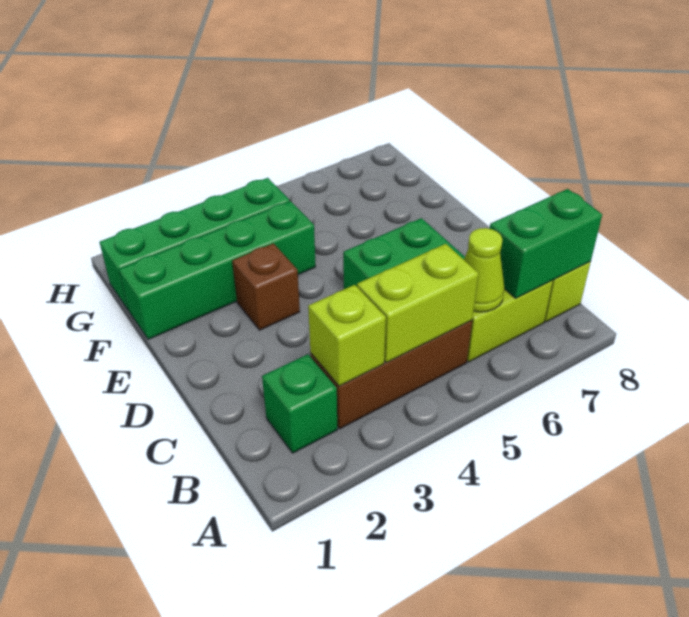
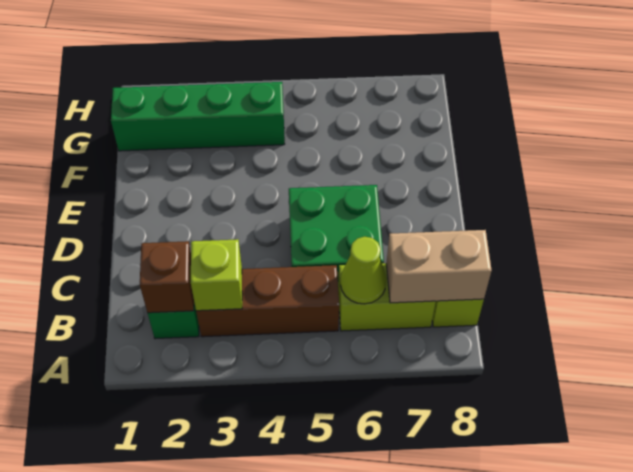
lime 1x2 brick [357,244,479,363] -> none
green 1x2 brick [490,189,602,298] -> tan 1x2 brick [386,230,492,303]
brown 1x1 brick [232,243,300,330] -> brown 1x1 brick moved to [140,241,194,313]
green 1x4 brick [119,201,316,339] -> none

